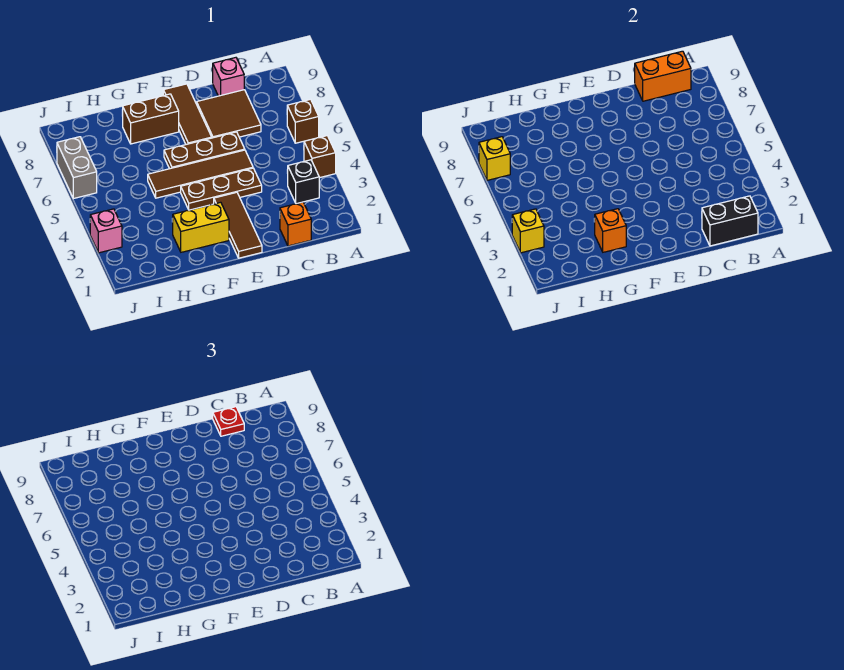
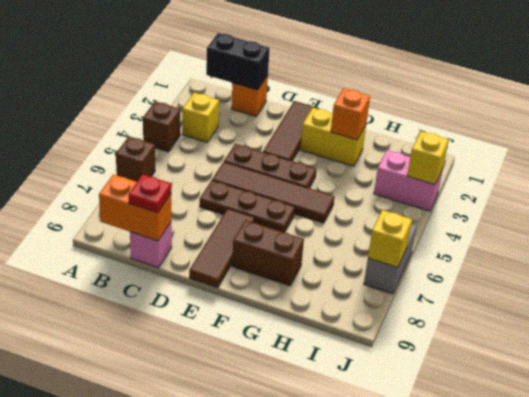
black 1x1 brick [288,160,319,204] -> yellow 1x1 brick [182,93,219,142]
brown 2x2 tile [197,90,261,138] -> none
pink 1x1 brick [90,209,122,253] -> pink 1x2 brick [374,150,443,211]

